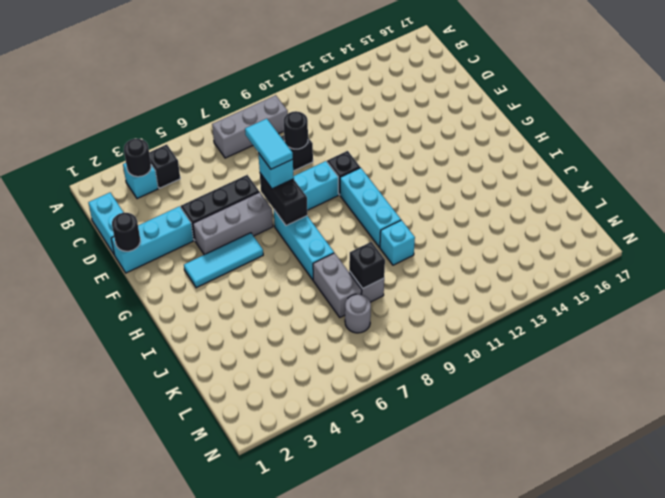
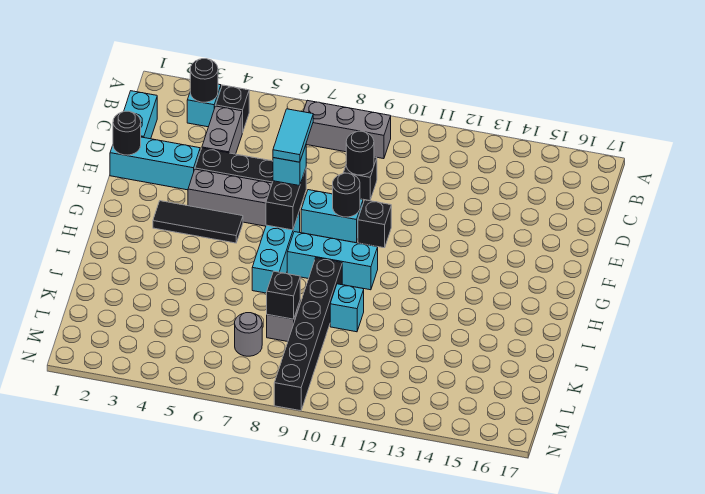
none -> black 1x1 round brick [333,173,360,217]
cyan 1x3 tile [184,233,263,288] -> black 1x3 tile [153,201,243,243]
cyan 1x3 brick [340,168,401,247] -> cyan 1x3 brick turned to [287,232,378,290]
none -> black 1x6 brick [274,258,342,411]
grey 1x2 brick [313,253,362,317] -> grey 1x2 brick moved to [202,106,242,154]

